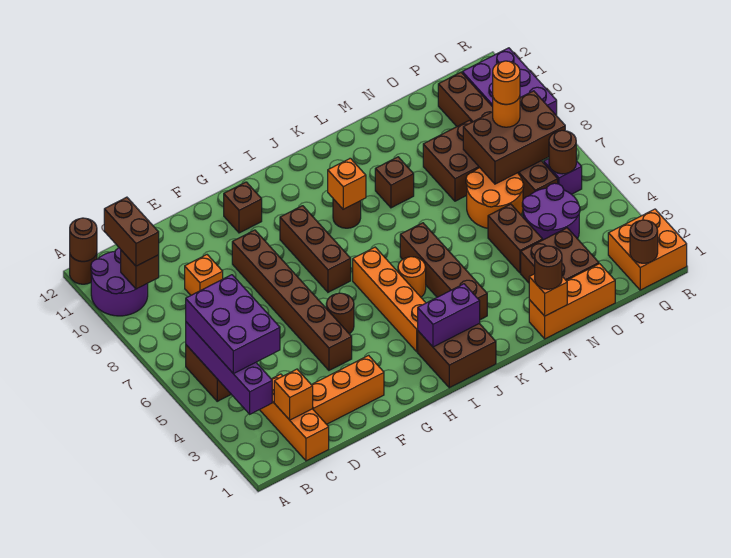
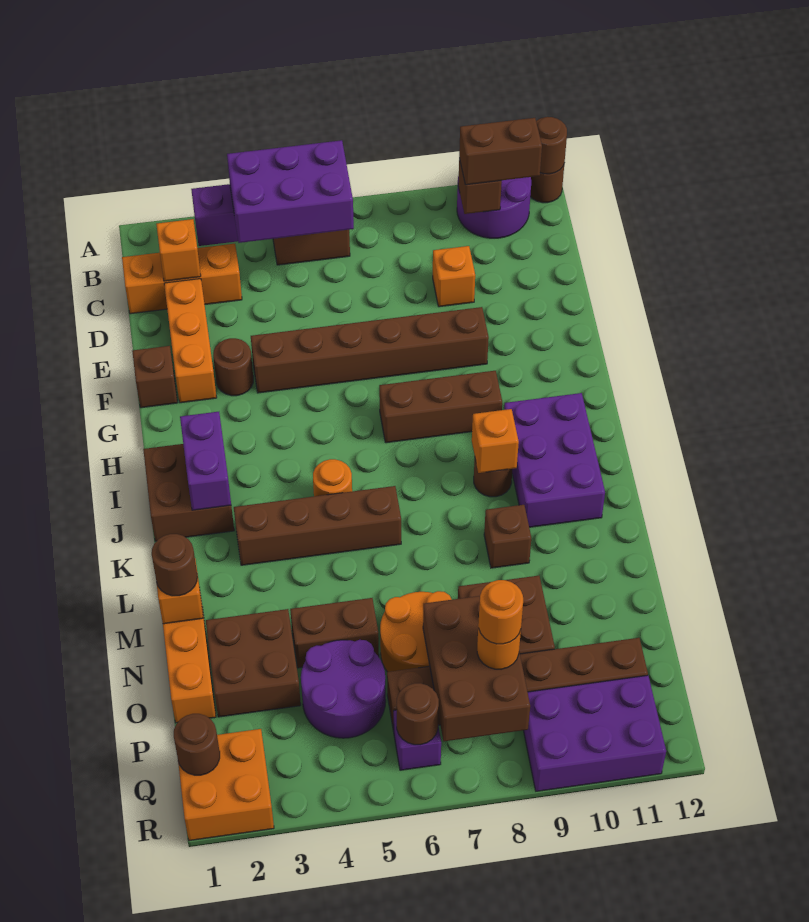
brown 1x1 round brick [326,293,354,334] -> brown 1x1 round brick moved to [213,338,253,396]
brown 1x1 brick [224,182,262,233] -> brown 1x1 brick moved to [132,346,177,408]
orange 1x4 brick [353,247,426,352] -> none
none -> purple 2x3 brick [504,393,605,527]

